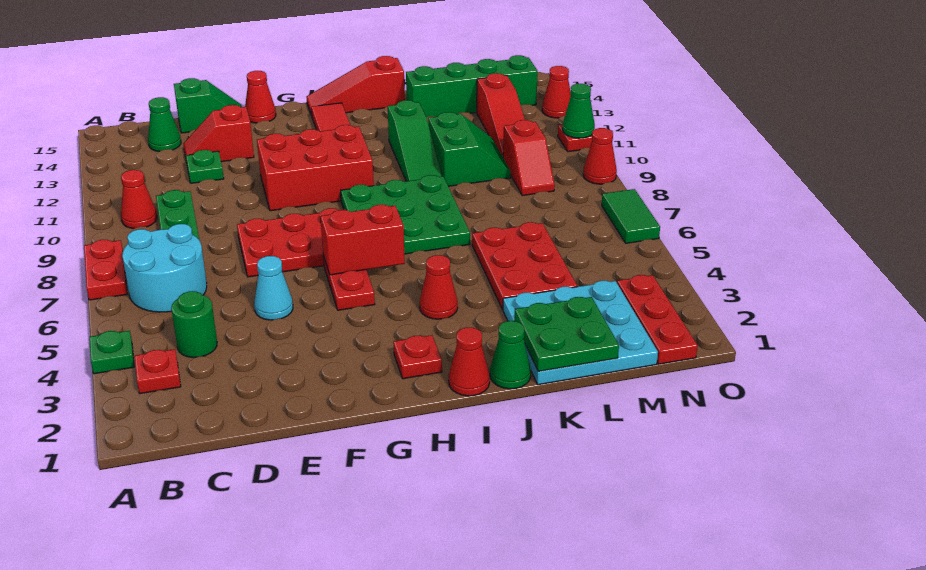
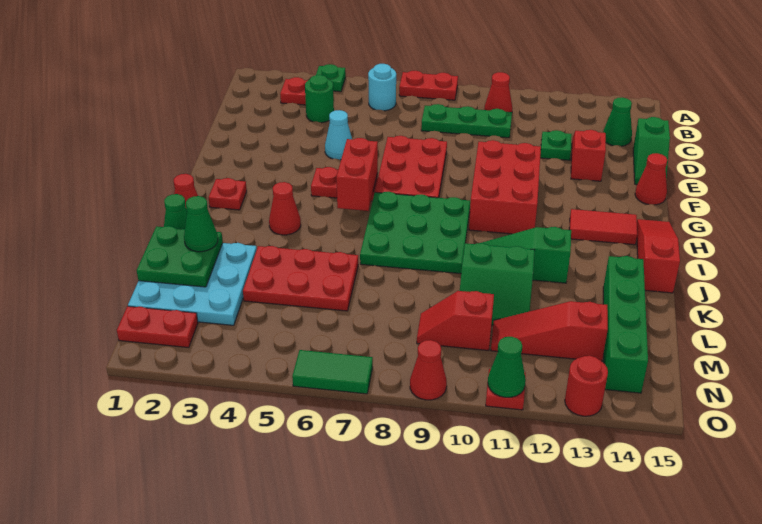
cyan 2x2 round brick [122,224,207,312] -> cyan 1x1 round brick [368,64,396,111]
none -> green 1x1 cone [184,196,218,252]
red 1x3 plate [617,275,698,364] -> red 1x2 plate [117,306,198,348]
red 1x1 cone [542,66,571,118] -> red 1x1 round brick [565,356,608,416]

